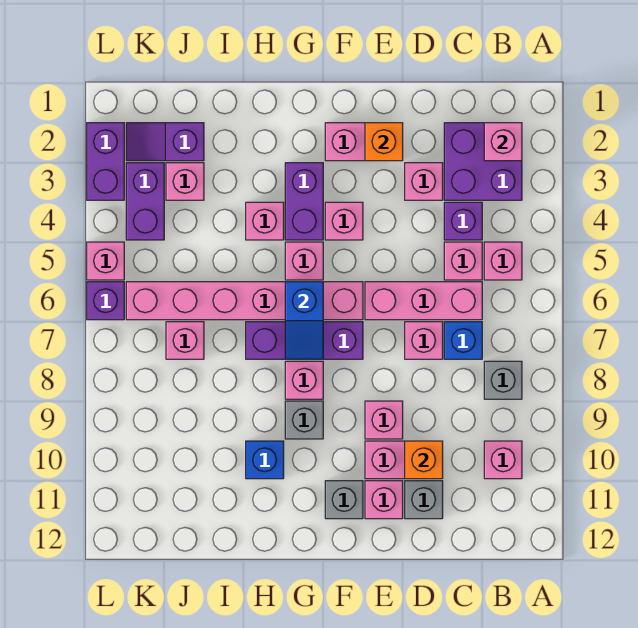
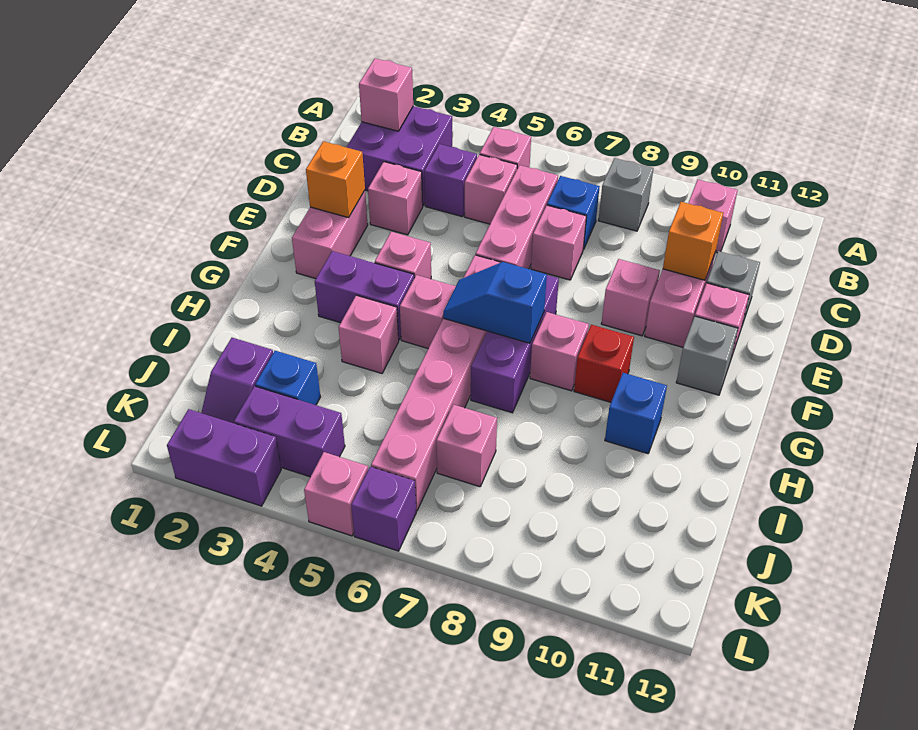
blue 1x2 slope [285,282,323,359] -> blue 1x2 slope turned to [443,262,547,343]
grey 1x1 brick [285,401,323,439] -> red 1x1 brick [574,325,634,402]
pink 1x1 brick [166,163,204,200] -> blue 1x1 brick [255,351,320,405]

